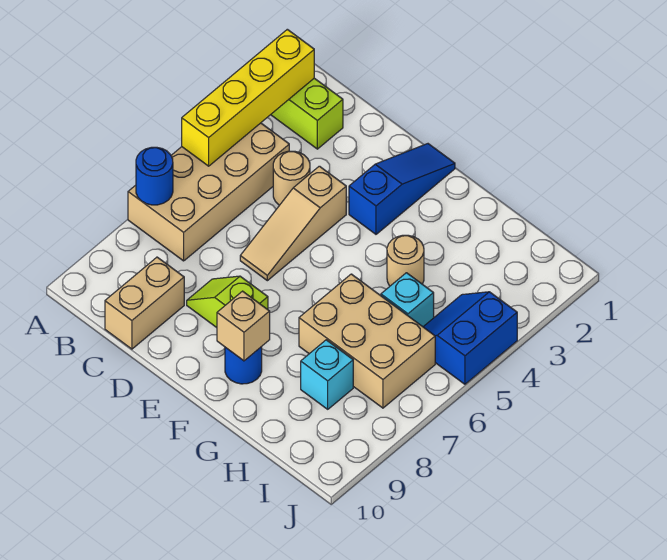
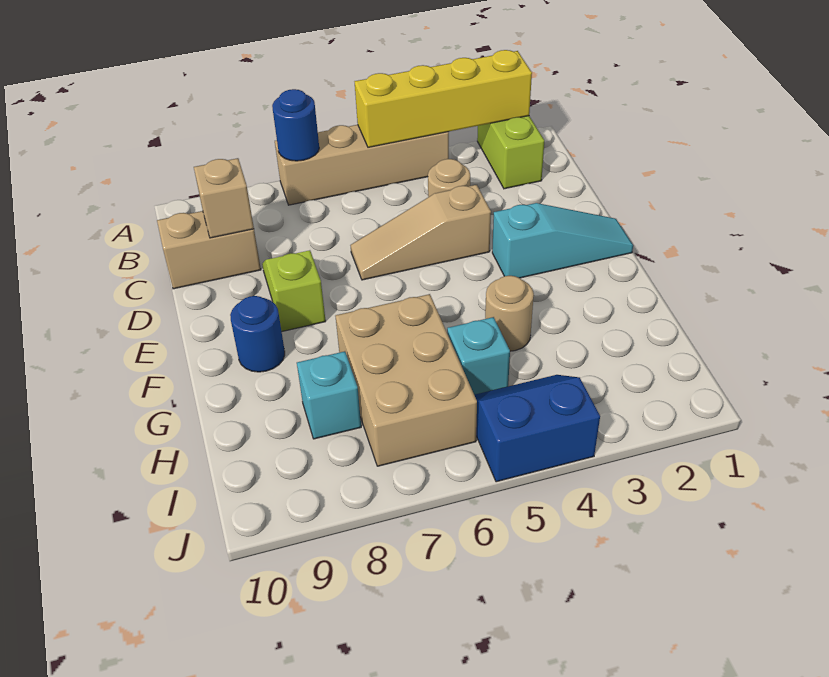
tan 2x4 brick [128,123,289,261] -> tan 1x4 brick [275,125,449,205]
blue 1x3 slope [349,144,455,234] -> cyan 1x3 slope [492,203,633,278]
tan 1x1 brick [217,291,270,361] -> tan 1x1 brick moved to [194,158,254,238]

